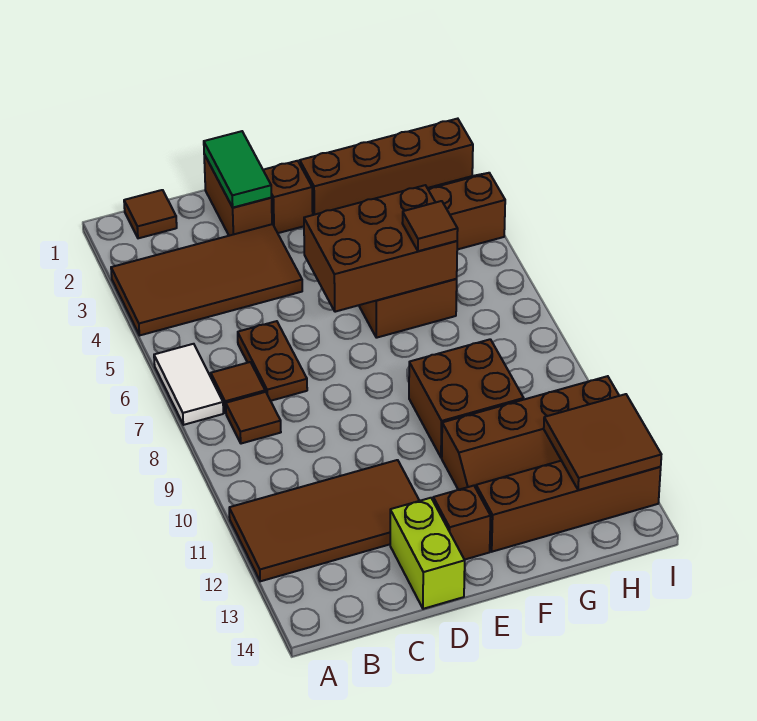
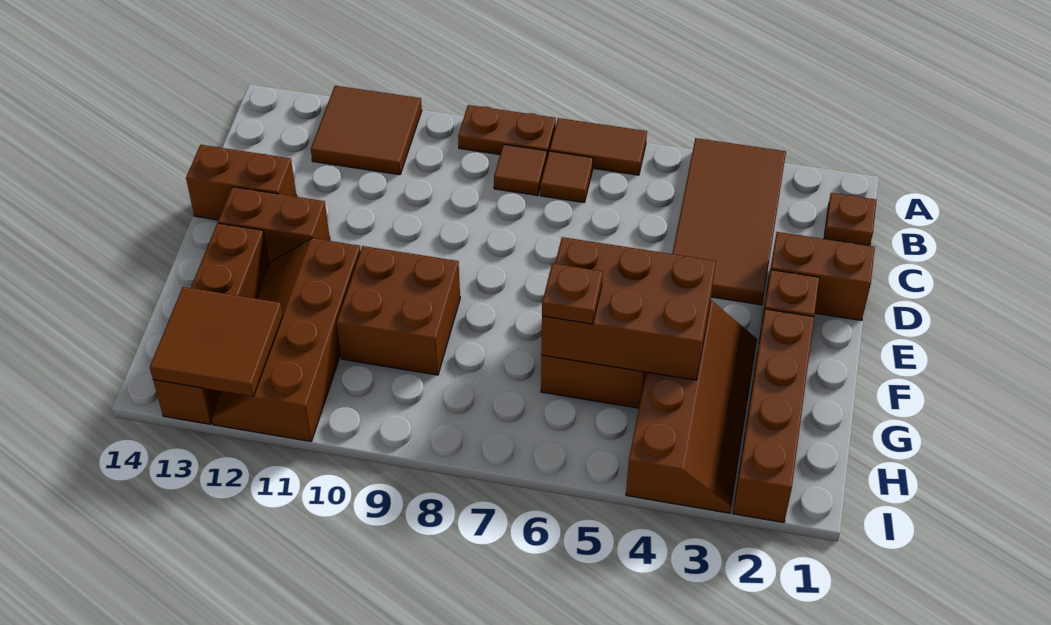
white 1x2 tile [154,344,223,425] -> brown 1x2 tile [550,118,647,175]
brown 2x4 tile [229,460,419,581] -> brown 2x2 tile [311,86,422,175]
brown 1x1 tile [124,190,177,238] -> brown 1x1 plate [824,193,877,246]
brown 1x2 plate [238,321,307,401] -> brown 1x2 plate moved to [458,105,556,157]
green 1x2 tile [204,131,271,207] -> none
lime 1x2 brick [390,498,465,609] -> brown 1x2 brick [186,145,297,220]
brown 2x3 brick [304,185,457,312] -> brown 2x3 brick turned to [541,237,716,380]
brown 1x1 brick [433,486,491,560] -> brown 1x2 brick [218,187,330,265]
brown 1x1 tile [402,201,458,251] -> brown 1x1 plate [542,263,603,324]

